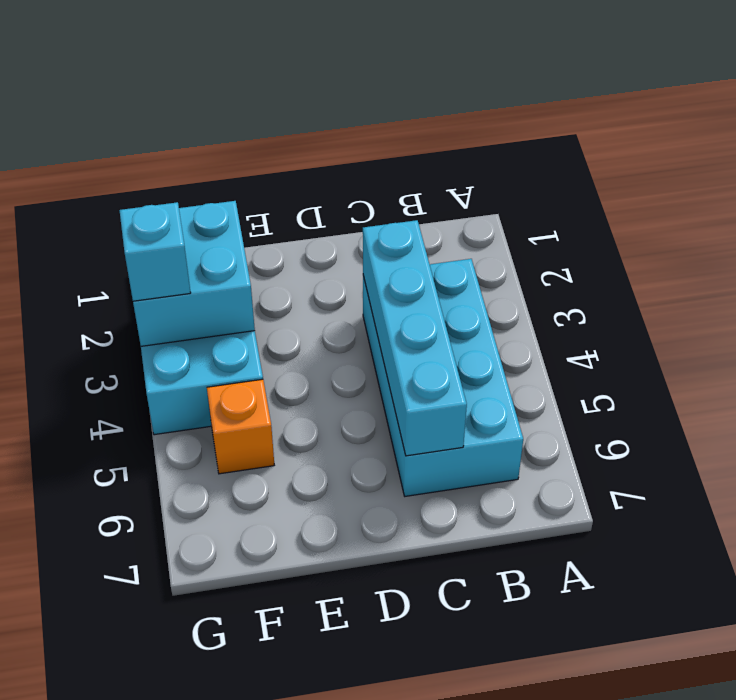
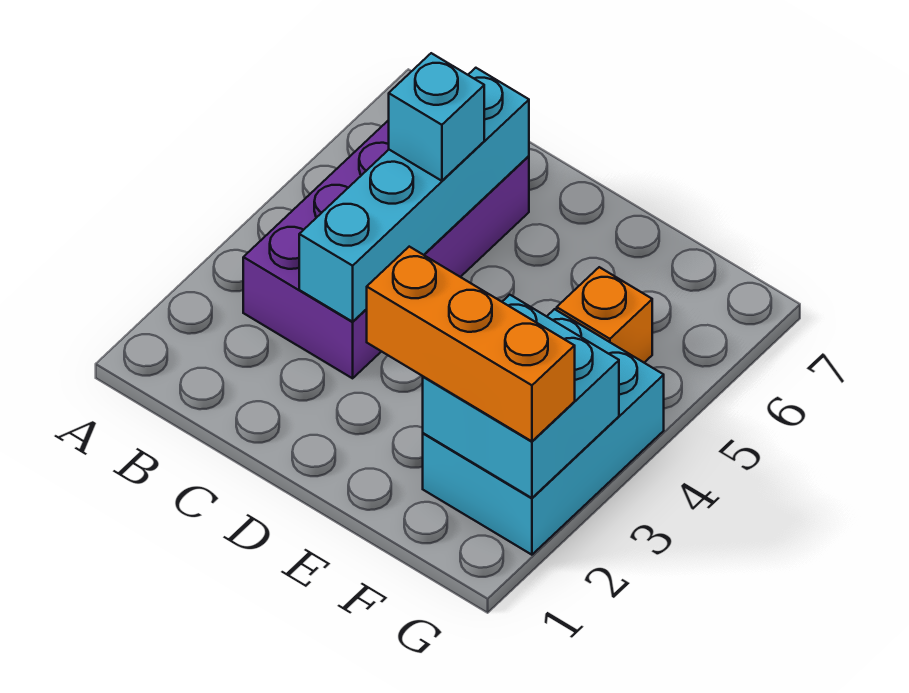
cyan 2x4 brick [363,259,523,496] -> purple 2x4 brick [243,120,529,378]
none -> orange 1x3 brick [367,247,575,441]
cyan 1x1 brick [119,202,191,301] -> cyan 1x1 brick moved to [389,53,484,181]

